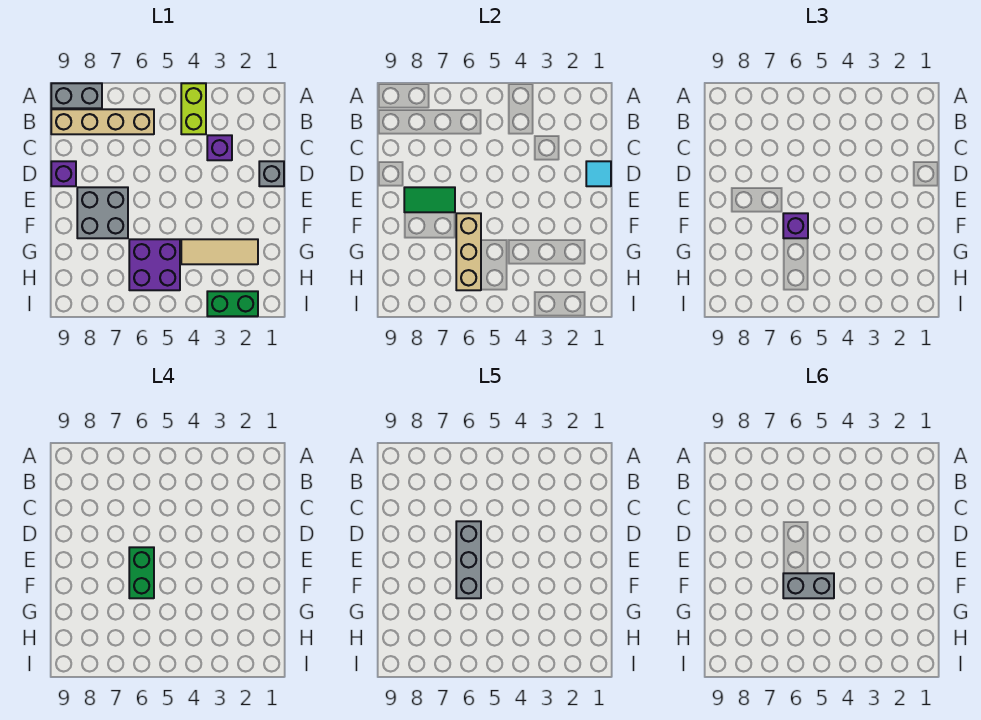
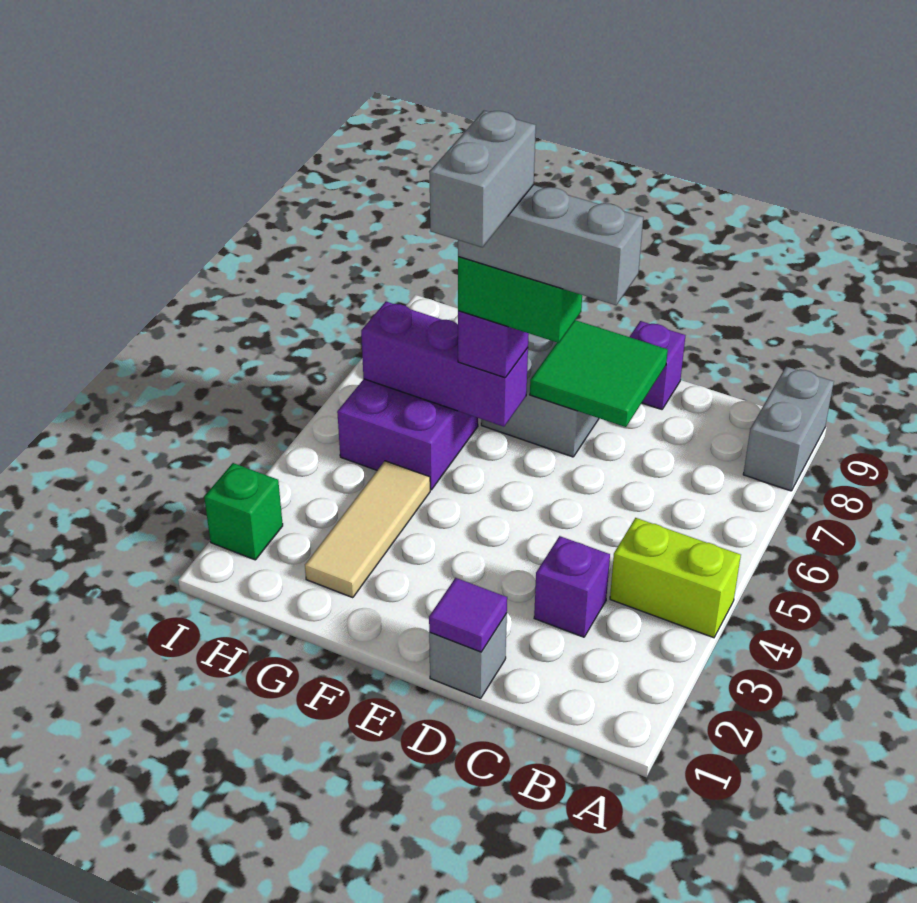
tan 1x4 brick [51,109,154,134] -> none
cyan 1x1 tile [586,161,611,186] -> purple 1x1 tile [429,578,507,652]
green 1x2 tile [404,187,455,212] -> green 2x2 tile [530,320,668,427]
tan 1x3 brick [456,213,481,290] -> purple 1x3 brick [361,302,528,427]
green 1x2 brick [207,291,258,316] -> green 1x1 brick [204,463,283,560]

